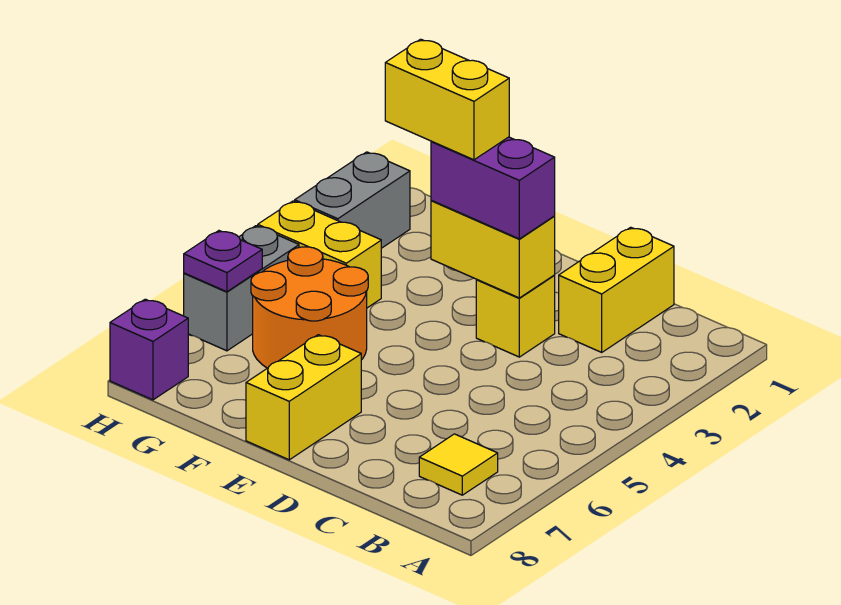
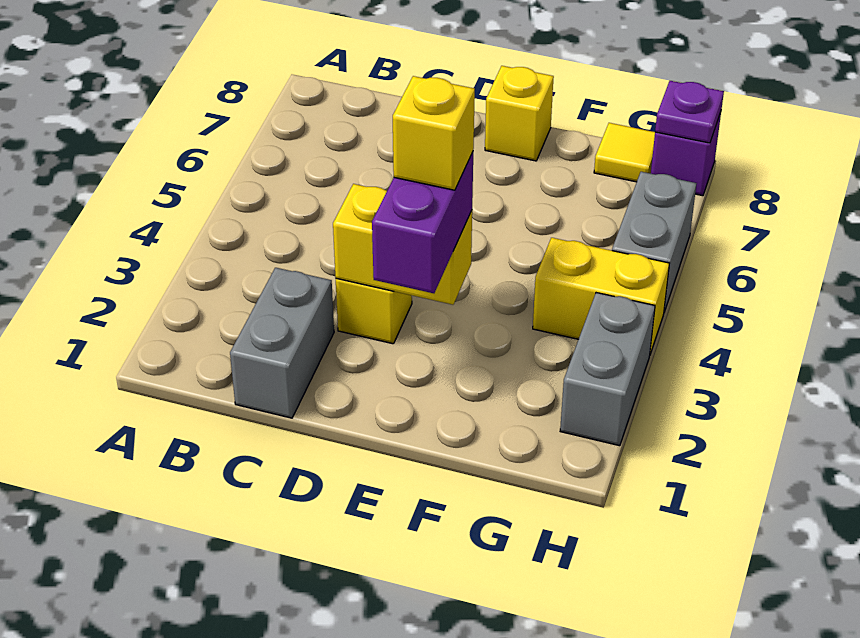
yellow 1x1 tile [419,434,498,495] -> yellow 1x1 tile moved to [594,123,655,182]
yellow 1x2 brick [559,227,674,352] -> grey 1x2 brick [230,268,334,418]
purple 1x2 brick [431,137,555,239] -> purple 1x2 brick turned to [372,152,473,293]
yellow 1x2 brick [385,39,509,160] -> yellow 1x1 brick [393,76,475,190]
yellow 1x2 brick [246,335,361,460] -> yellow 1x1 brick [485,66,554,161]
orange 2x2 round brick [251,247,368,368] -> none
purple 1x1 plate [184,231,262,292] -> purple 1x1 plate moved to [655,81,724,143]

